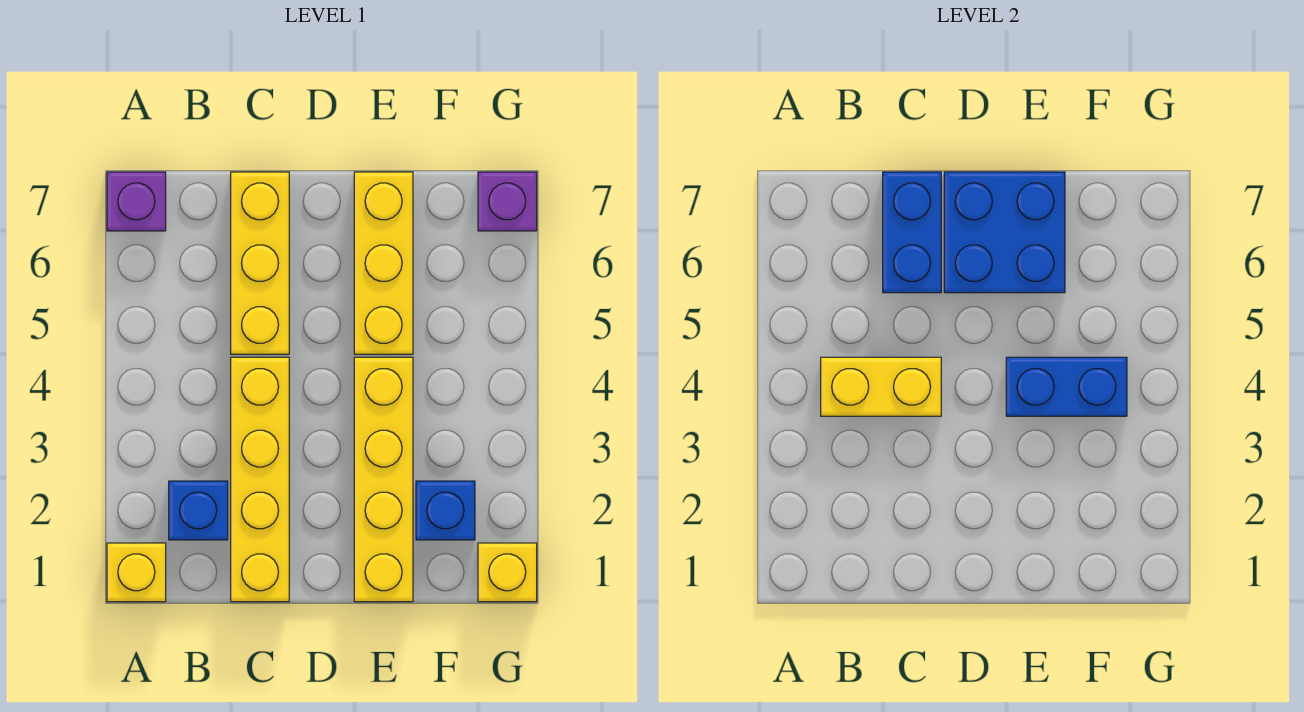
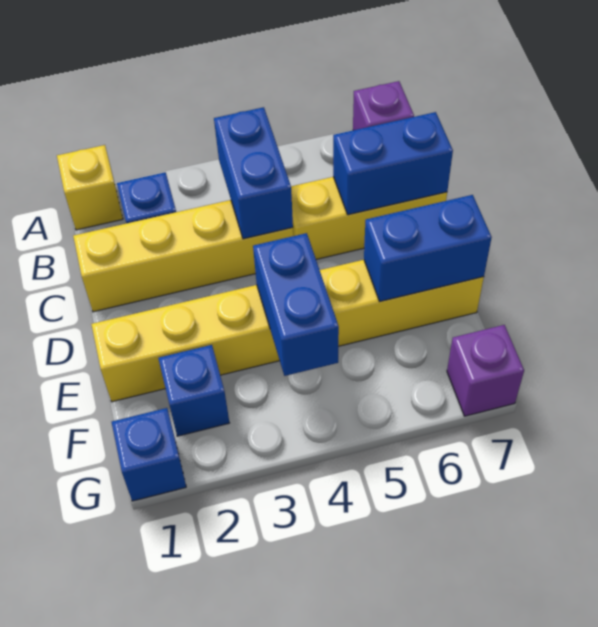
yellow 1x2 brick [821,357,941,416] -> blue 1x2 brick [214,107,293,239]
blue 2x2 brick [944,172,1065,293] -> blue 1x2 brick [364,195,492,301]
yellow 1x1 brick [478,543,537,602] -> blue 1x1 brick [112,408,186,501]

